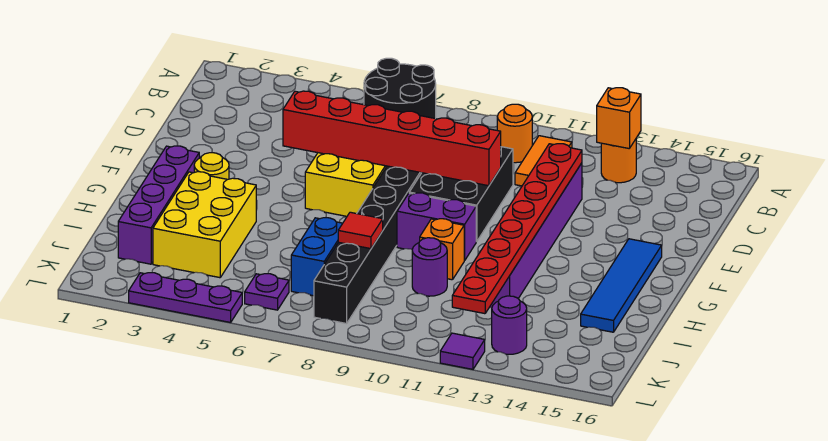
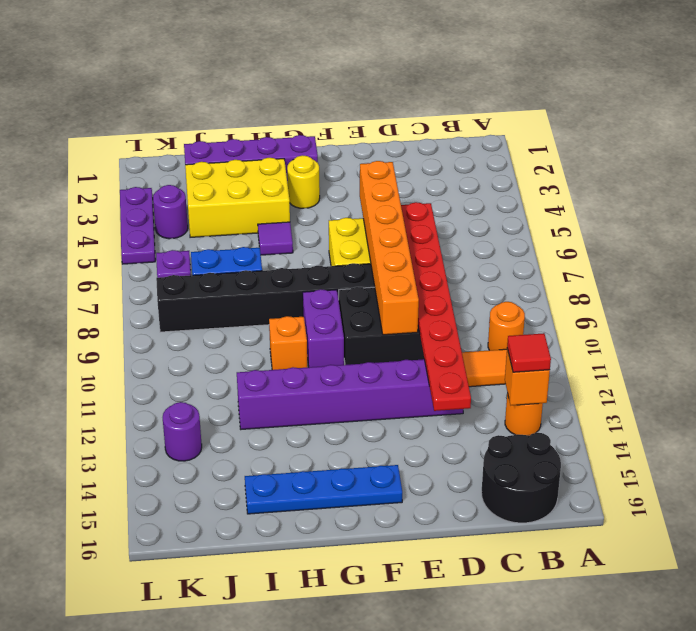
black 2x2 round brick [364,58,436,119] -> black 2x2 round brick moved to [481,433,561,523]
red 1x8 plate [452,144,582,314] -> red 1x8 plate turned to [401,202,471,411]
red 1x6 brick [283,91,501,186] -> orange 1x6 brick [360,161,419,335]
blue 1x4 tile [581,239,662,332] -> blue 1x4 plate [245,465,402,514]
red 1x1 tile [338,212,383,249] -> red 1x1 tile moved to [507,333,551,372]
purple 1x1 round brick [412,238,447,296] -> purple 1x1 round brick moved to [153,185,188,239]
purple 1x1 tile [440,333,485,369] -> purple 1x1 tile moved to [258,222,293,255]

